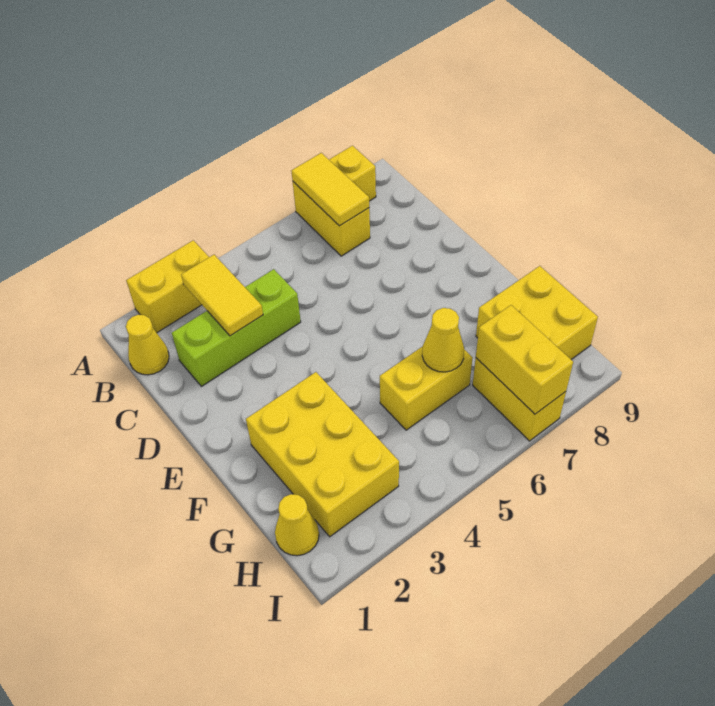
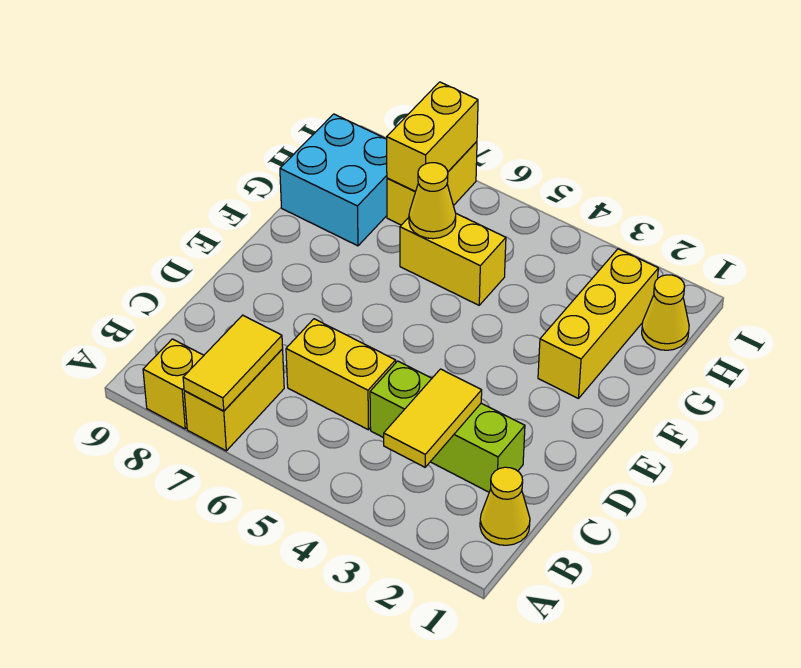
yellow 1x2 brick [126,240,209,333] -> yellow 1x2 brick moved to [286,319,396,430]
yellow 2x3 brick [246,372,399,537] -> yellow 1x3 brick [538,249,658,399]
yellow 2x2 brick [476,266,598,359] -> cyan 2x2 brick [280,114,387,246]

